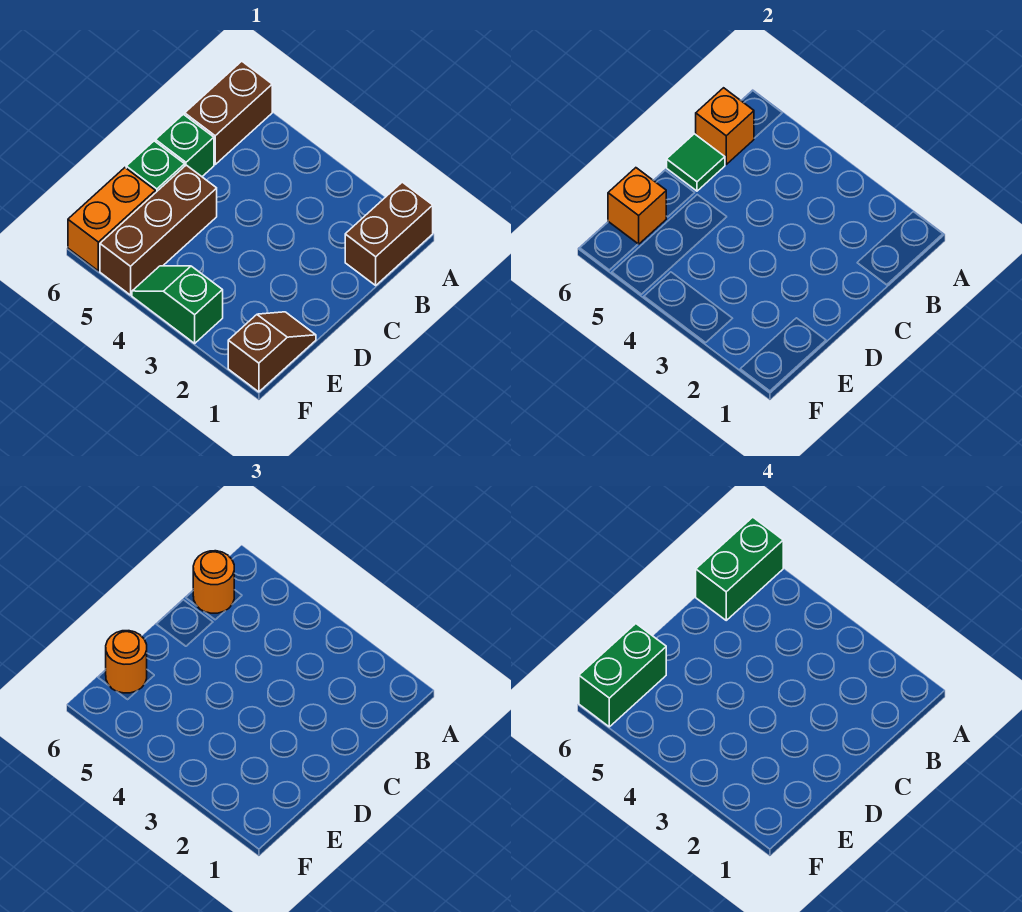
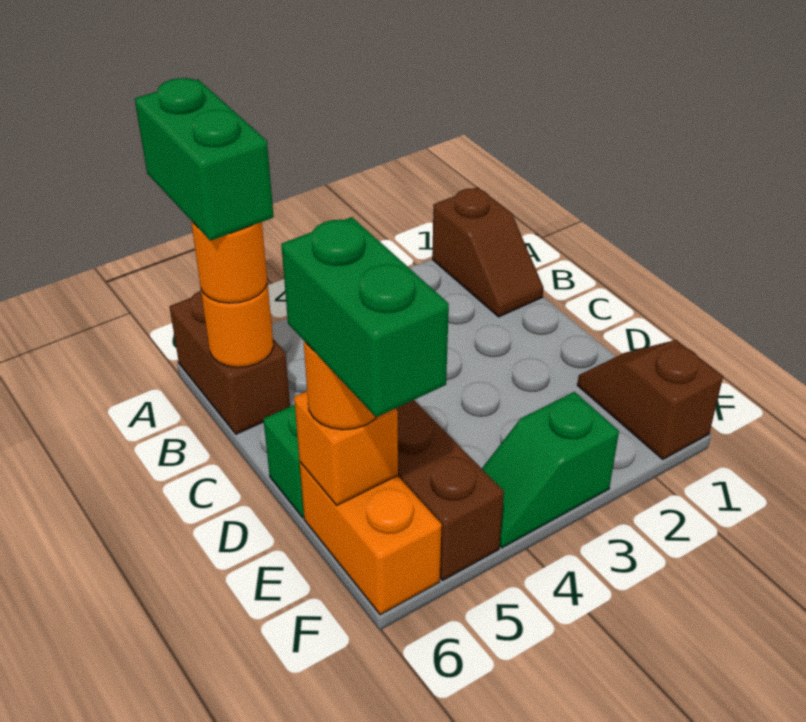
brown 1x2 brick [345,182,433,285] -> brown 1x2 slope [432,187,543,317]
orange 1x1 brick [696,88,754,164] -> orange 1x1 round brick [201,282,273,367]
green 1x1 brick [156,114,214,176] -> none
green 1x1 tile [667,134,725,191] -> none

